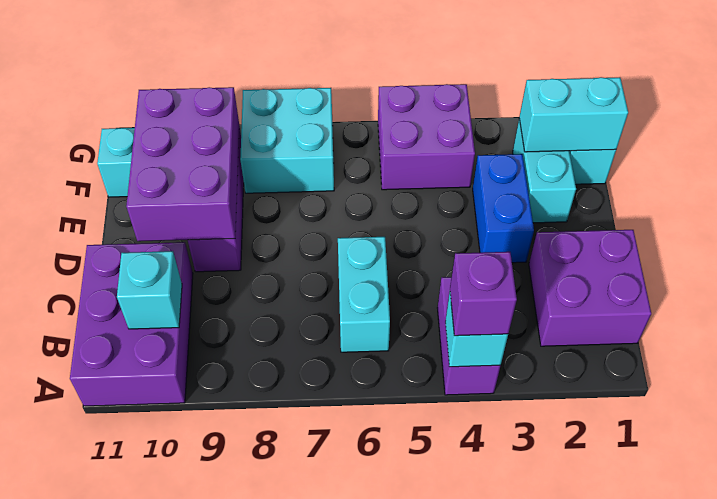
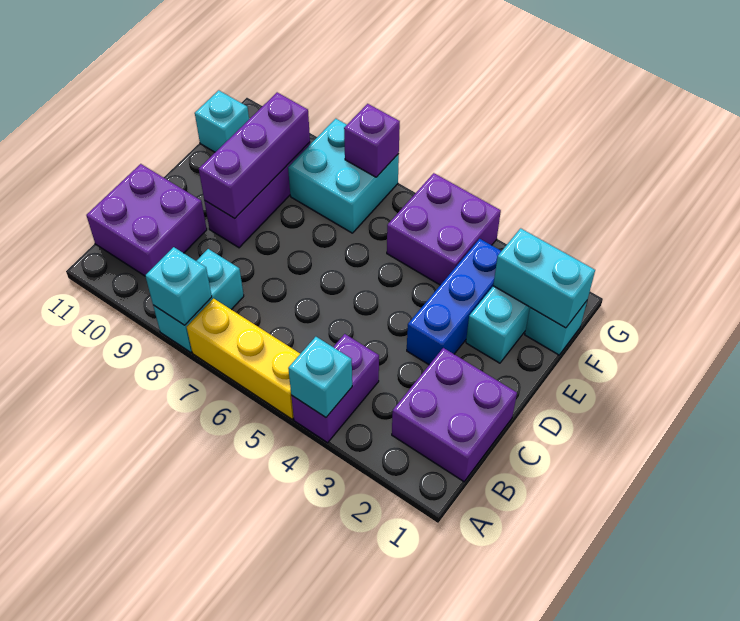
purple 1x1 brick [450,252,517,336] -> purple 1x1 brick moved to [344,104,400,177]
none -> yellow 1x3 brick [187,299,300,419]
purple 2x3 brick [70,242,193,406] -> purple 2x2 brick [86,164,207,276]
cyan 1x2 brick [338,237,390,352] -> cyan 1x2 brick moved to [153,249,244,352]
cyan 1x1 brick [117,251,182,329] -> cyan 1x1 brick moved to [145,247,212,325]
blue 1x2 brick [473,154,534,263] -> blue 1x3 brick [407,239,501,365]
purple 2x3 brick [126,87,239,241] -> purple 1x3 brick [199,92,310,218]

